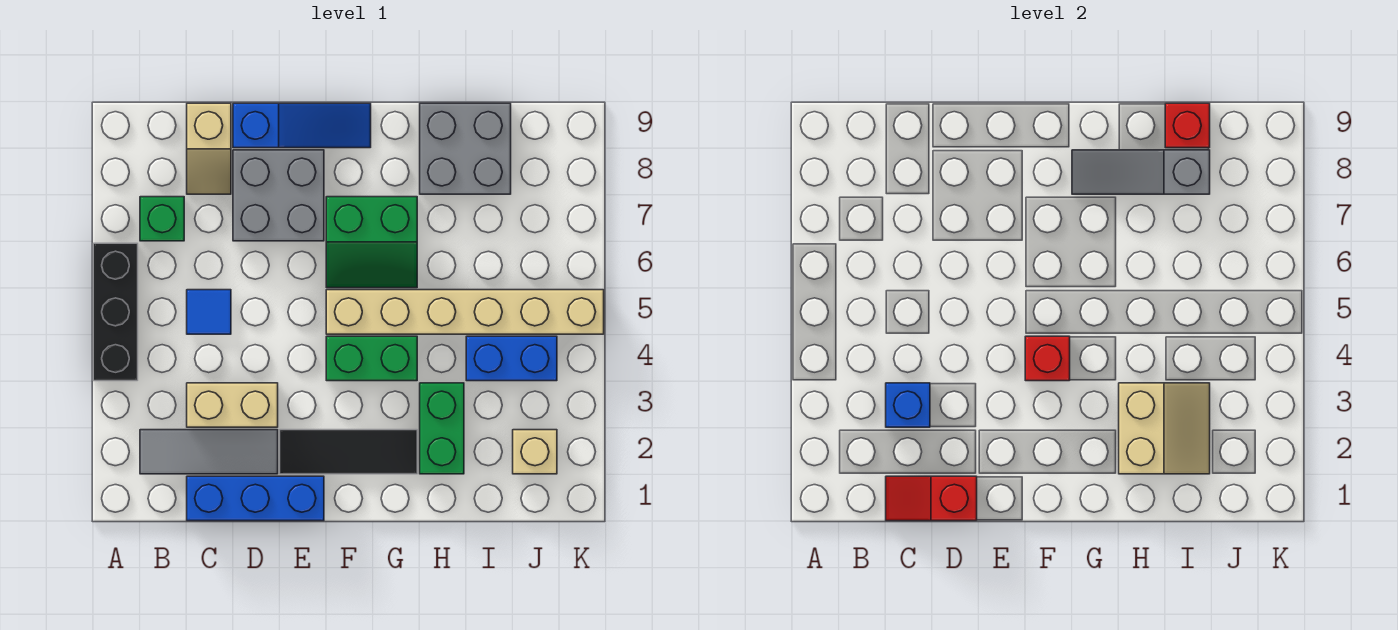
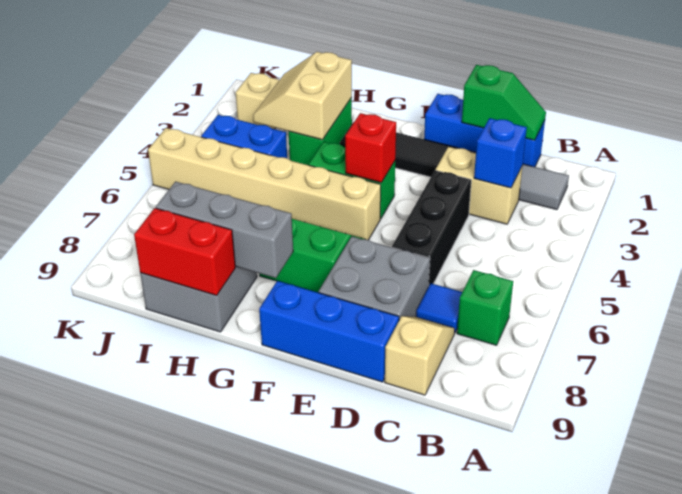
black 1x3 brick [93,243,138,381] -> black 1x3 brick moved to [392,170,471,287]
red 1x2 slope [886,476,977,521] -> green 1x2 slope [462,65,546,140]
blue 1x1 tile [187,290,231,334] -> blue 1x1 tile moved to [416,283,462,333]
blue 1x3 slope [233,103,371,148] -> blue 1x3 brick [259,281,399,382]
grey 1x3 slope [1072,150,1210,194] -> grey 1x3 brick [156,181,293,278]
red 1x1 brick [1165,103,1210,148] -> red 1x2 brick [134,208,235,296]

